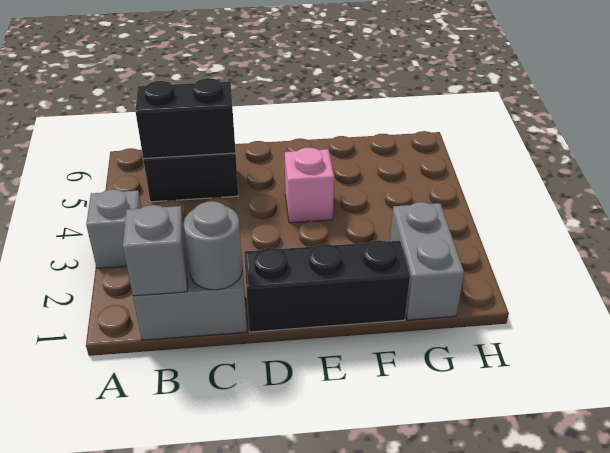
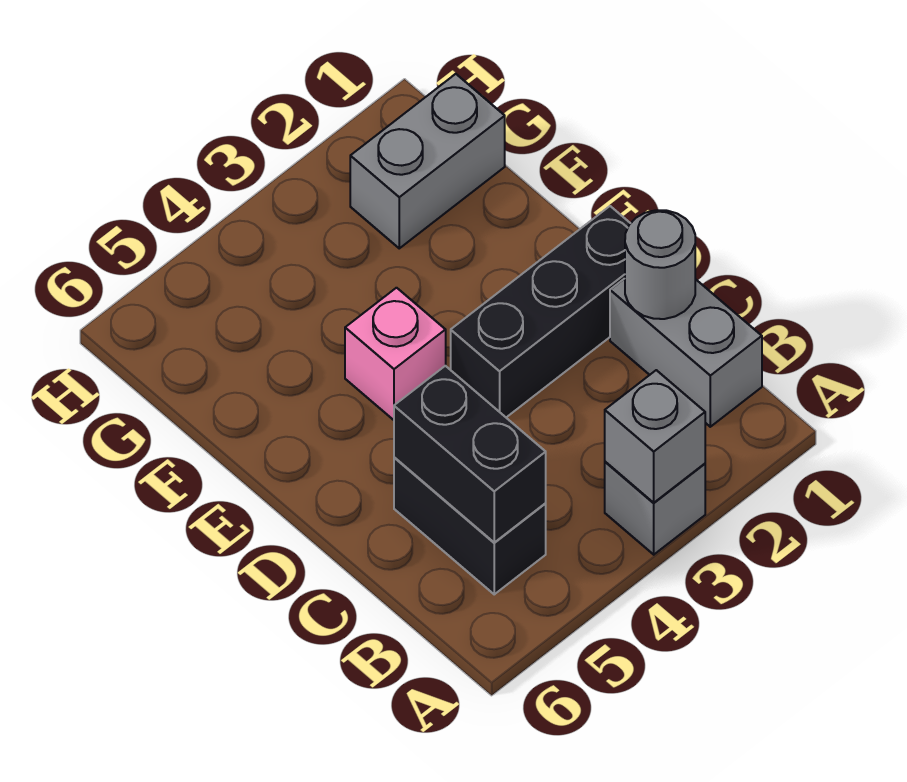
grey 1x1 brick [123,205,187,296] -> grey 1x1 brick moved to [605,370,705,503]
black 1x3 brick [244,240,410,332] -> black 1x3 brick turned to [451,206,631,417]

